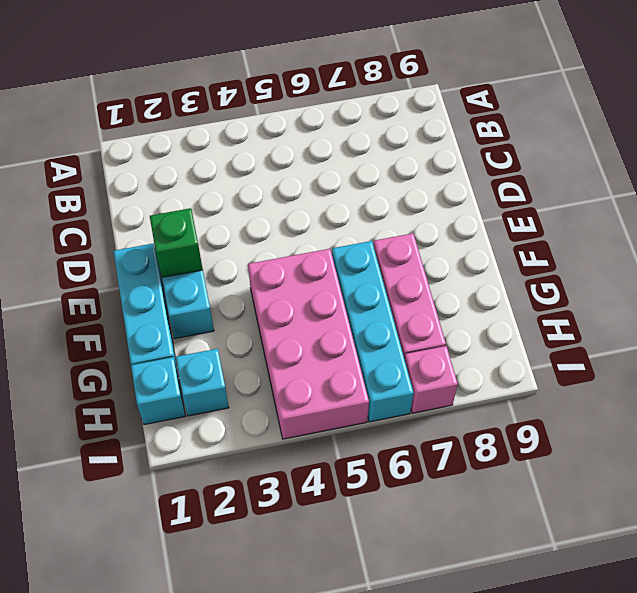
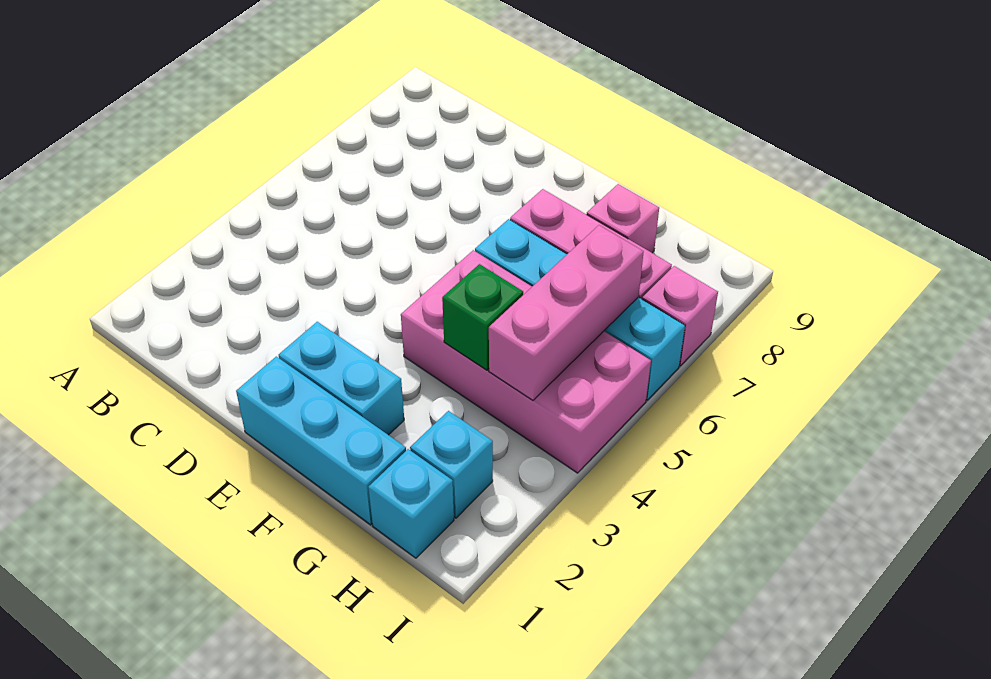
green 1x1 brick [150,208,203,277] -> green 1x1 brick moved to [442,264,523,370]
none -> pink 1x1 brick [587,184,659,253]
none -> pink 1x3 brick [489,225,644,400]

